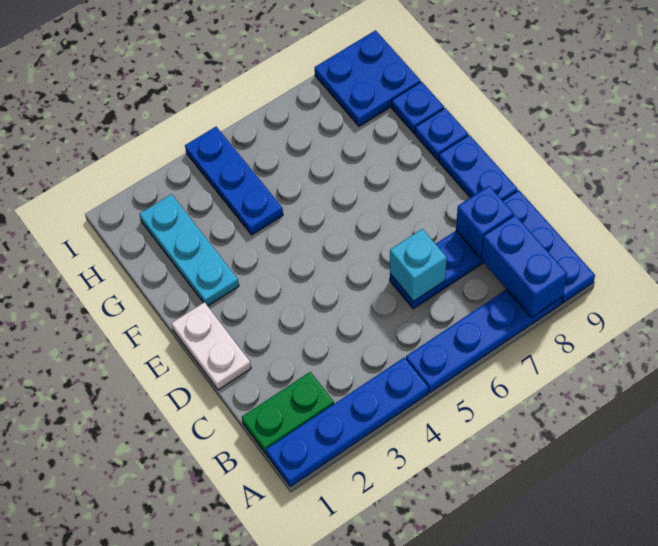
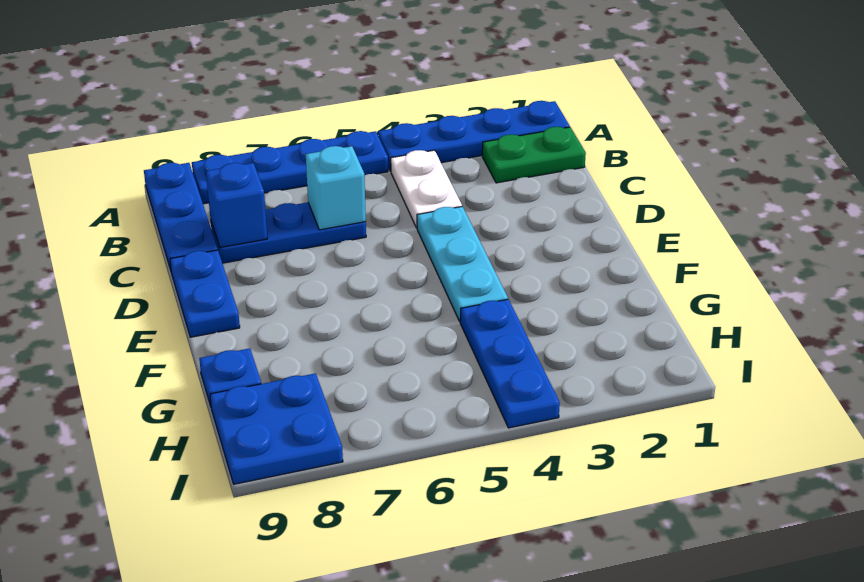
blue 1x2 brick [481,215,567,318] -> none
white 1x2 plate [171,302,251,390] -> white 1x2 plate moved to [391,150,462,228]
cyan 1x3 plate [139,194,239,306] -> cyan 1x3 plate moved to [417,207,508,321]
blue 1x1 plate [415,108,468,160] -> none

